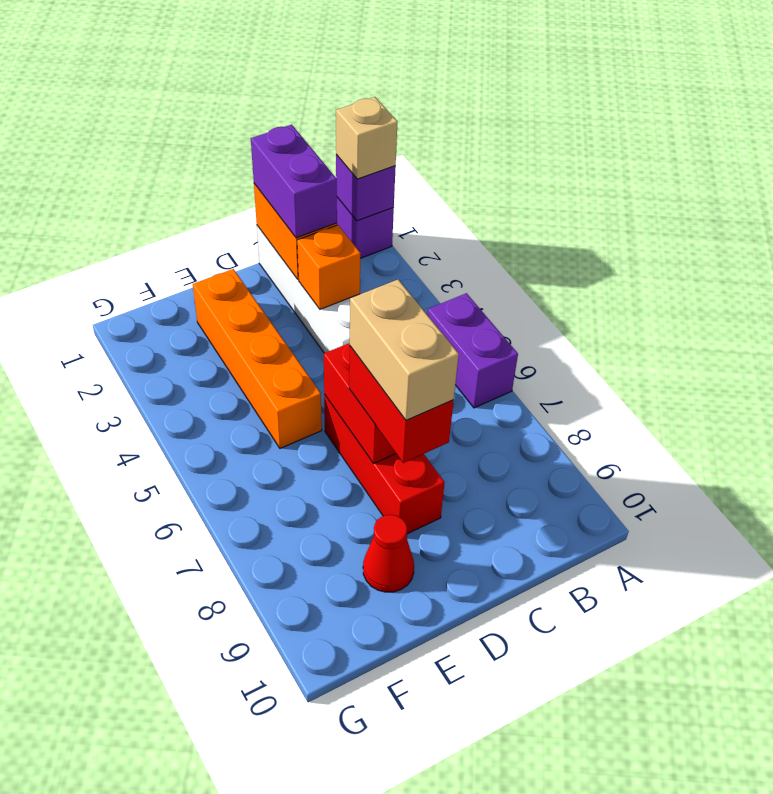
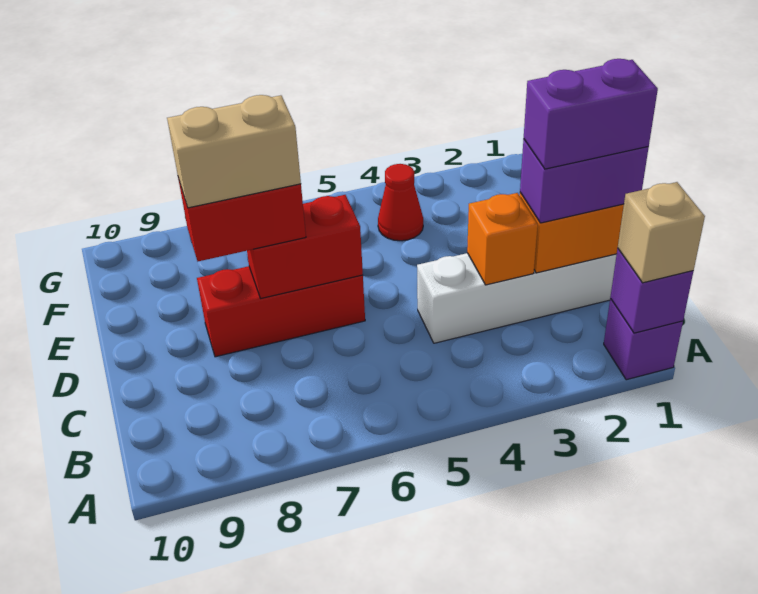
purple 1x2 brick [428,293,518,408] -> purple 1x2 brick moved to [524,59,658,169]
orange 1x4 brick [193,269,322,448] -> none
red 1x1 cone [363,515,414,592] -> red 1x1 cone moved to [378,164,423,241]

